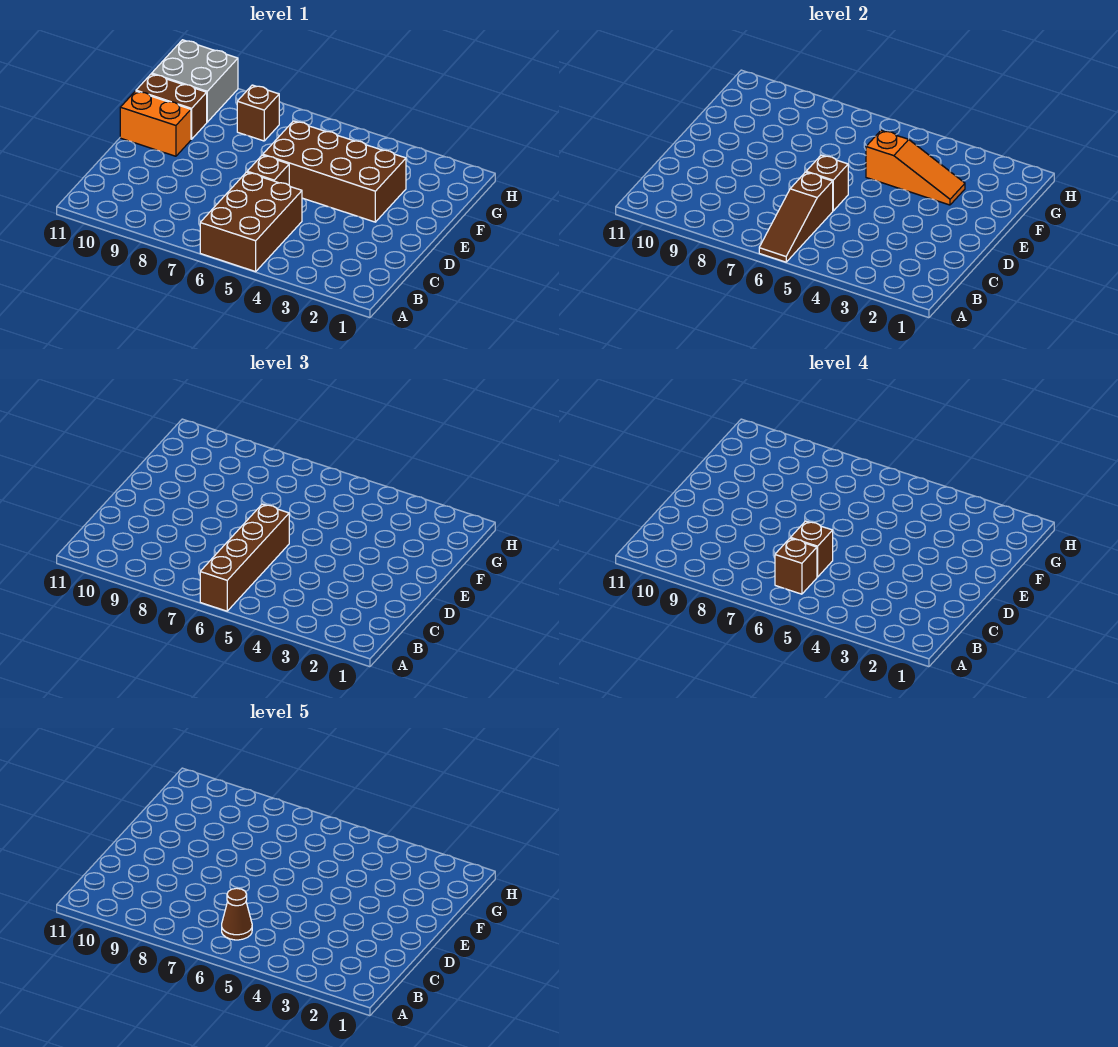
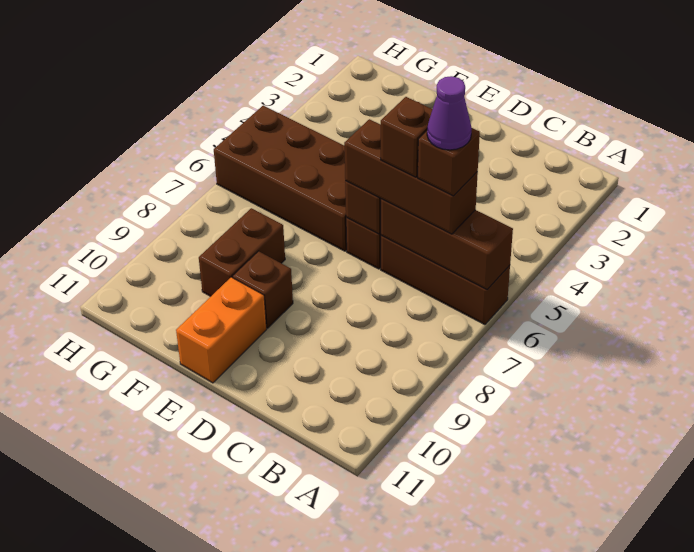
brown 2x3 brick [200,172,302,272] -> brown 1x3 brick [381,236,510,325]
brown 1x3 slope [759,172,833,262] -> brown 1x3 brick [381,199,513,290]
brown 1x4 brick [200,504,289,611] -> brown 1x3 brick [344,119,478,234]
brown 1x1 cone [222,888,252,940] -> purple 1x1 cone [427,76,472,150]
brown 2x4 brick [263,121,406,222] -> brown 2x4 brick turned to [214,106,347,251]
orange 1x3 slope [866,130,965,205] -> none
brown 1x2 brick [136,74,207,139] -> brown 1x2 brick moved to [199,208,285,296]
brown 1x1 brick [237,85,279,141] -> brown 1x1 brick moved to [233,251,293,328]
grey 2x2 brick [152,40,238,122] -> none

